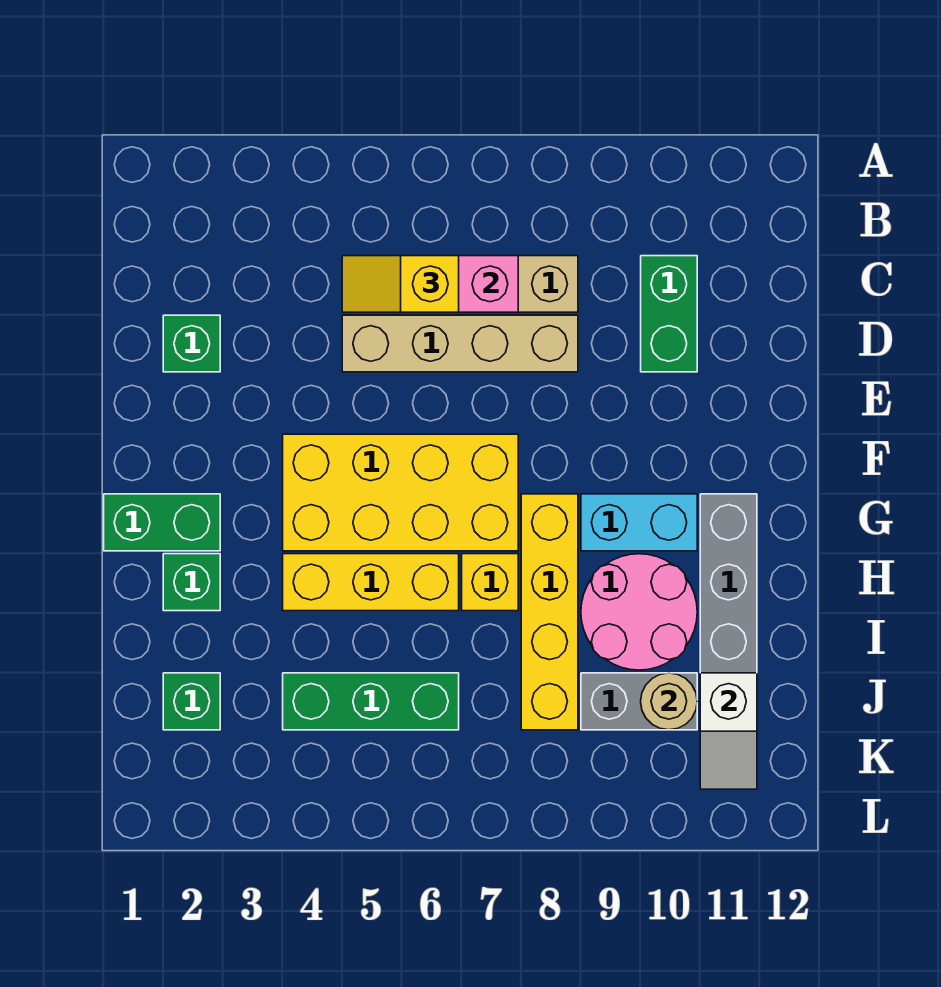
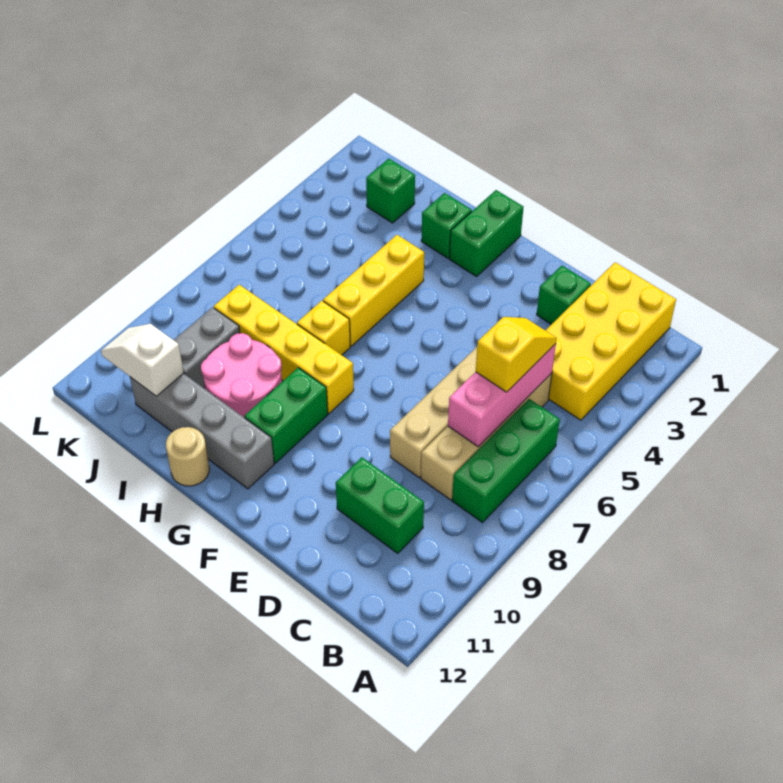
yellow 2x4 brick [283,434,518,551] -> yellow 2x4 brick moved to [545,262,676,420]
cyan 1x2 brick [581,494,697,551] -> green 1x2 brick [245,368,328,463]
green 1x3 brick [283,673,459,730] -> green 1x3 brick moved to [452,399,560,522]
tan 1x1 round brick [641,673,697,730] -> tan 1x1 round brick moved to [166,427,209,486]

